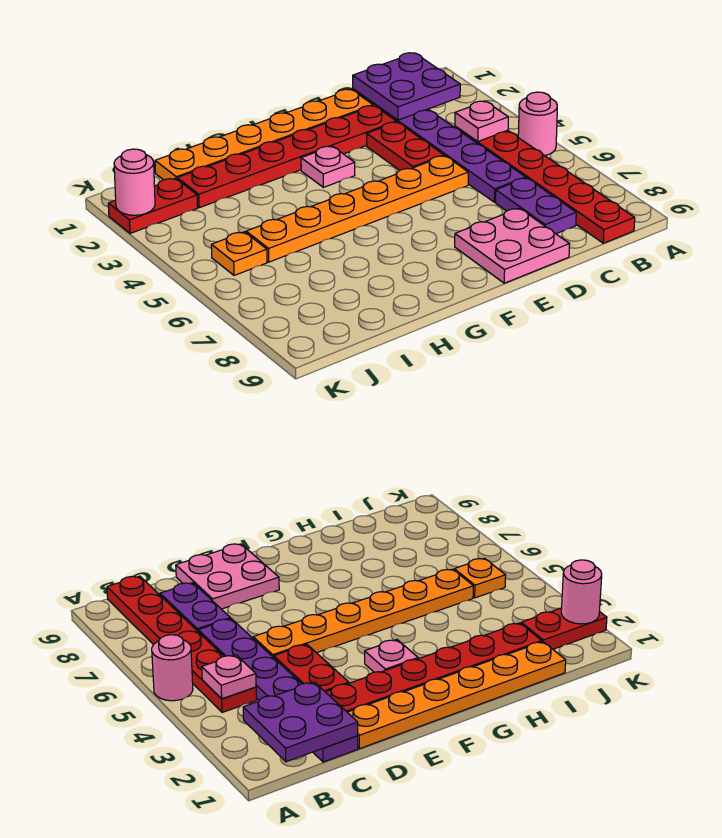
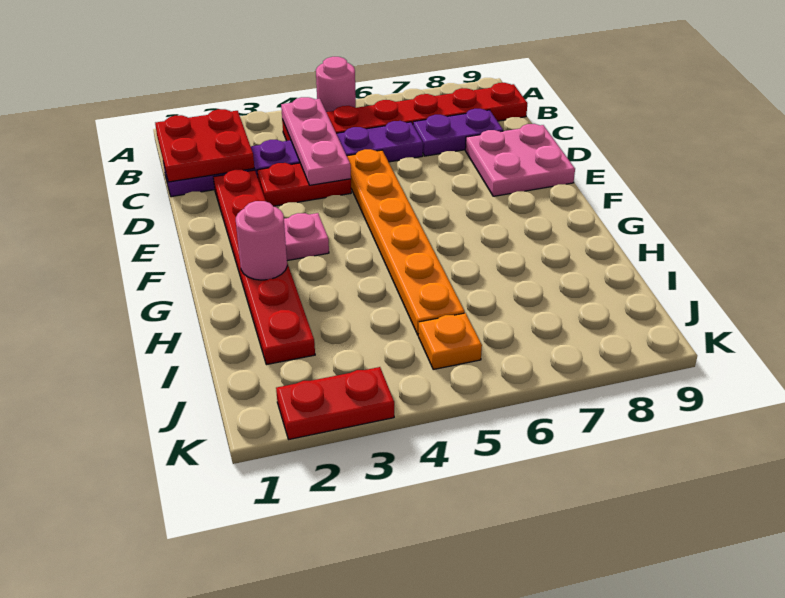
purple 2x2 plate [353,53,460,120] -> red 2x2 plate [155,109,254,182]
pink 1x1 plate [455,101,508,141] -> pink 1x3 plate [281,97,351,185]
orange 1x6 plate [155,89,373,180] -> none
red 1x2 plate [108,178,198,233] -> red 1x2 plate turned to [276,367,394,439]
pink 1x1 round brick [114,149,155,215] -> pink 1x1 round brick moved to [236,201,287,280]

